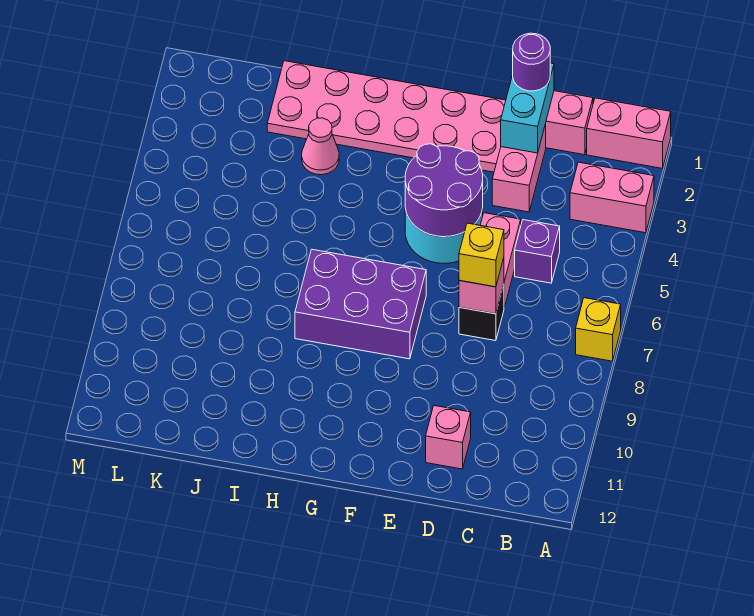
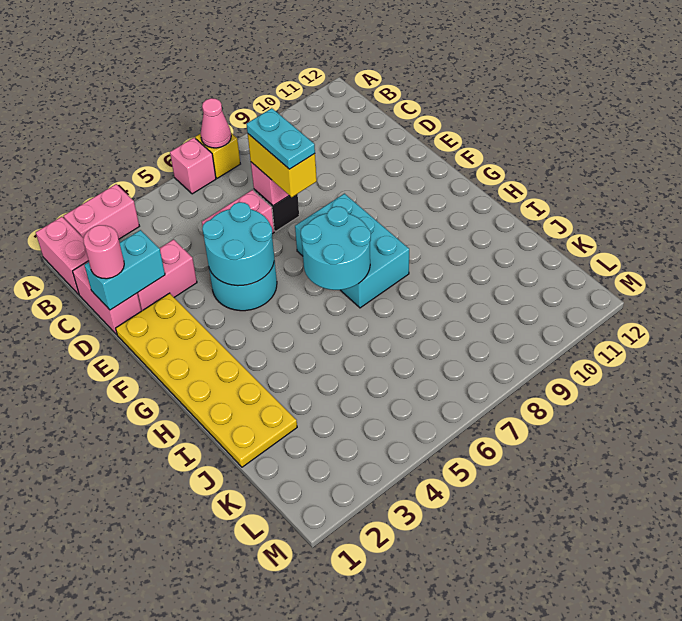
pink 1x2 brick [570,162,654,233] -> pink 1x2 brick turned to [64,184,139,239]
purple 1x1 brick [515,220,560,283] -> none
purple 1x1 round brick [513,33,550,91] -> pink 1x1 round brick [83,225,124,279]
yellow 1x1 brick [459,223,504,287] -> yellow 1x2 brick [248,134,317,197]
none -> cyan 1x2 plate [246,108,315,169]
pink 1x1 brick [426,406,471,469] -> pink 1x1 brick moved to [170,138,216,194]
pink 2x6 plate [267,61,506,172] -> yellow 2x6 plate [116,293,297,467]
purple 2x2 round brick [405,144,483,237] -> cyan 2x2 round brick [202,202,274,286]
purple 2x3 brick [295,250,426,359] -> cyan 2x3 brick [295,194,409,308]
none -> cyan 2x2 round brick [301,206,371,290]
pink 1x1 cone [302,118,339,175] -> pink 1x1 cone moved to [201,98,231,148]

